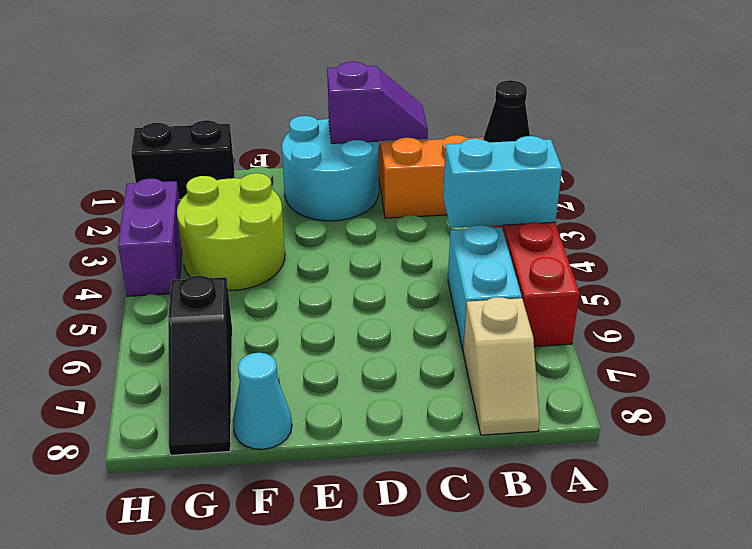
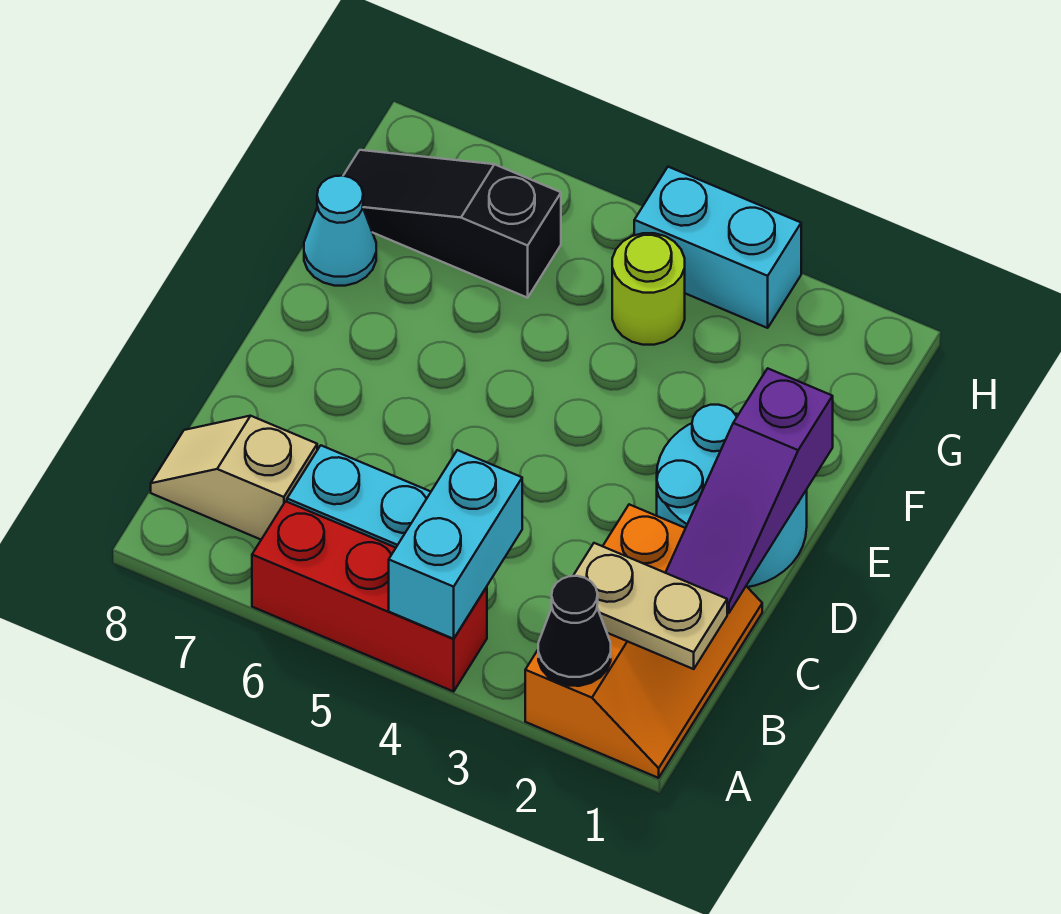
none -> tan 1x2 plate [573,543,727,669]
purple 1x2 slope [327,62,428,143] -> purple 1x3 slope [666,368,833,613]
lime 2x2 round brick [177,173,285,290] -> lime 1x1 round brick [612,233,685,345]
black 1x2 brick [131,120,234,200] -> none
purple 1x2 brick [118,179,182,296] -> cyan 1x2 brick [634,167,801,328]

